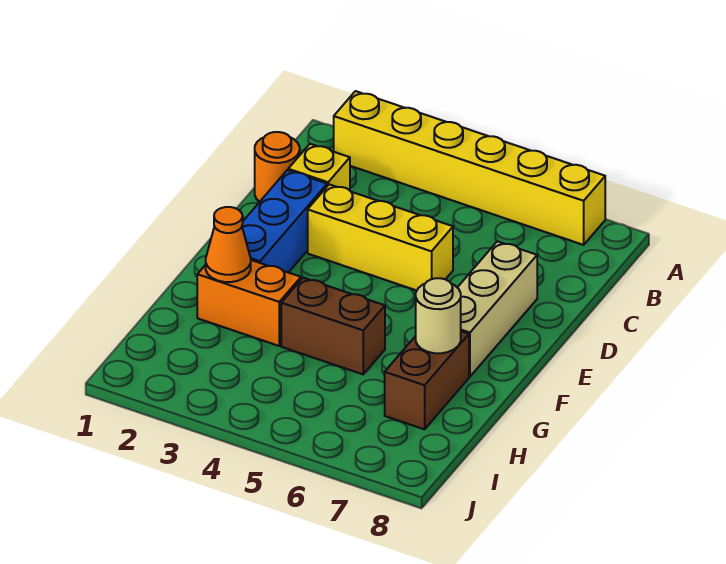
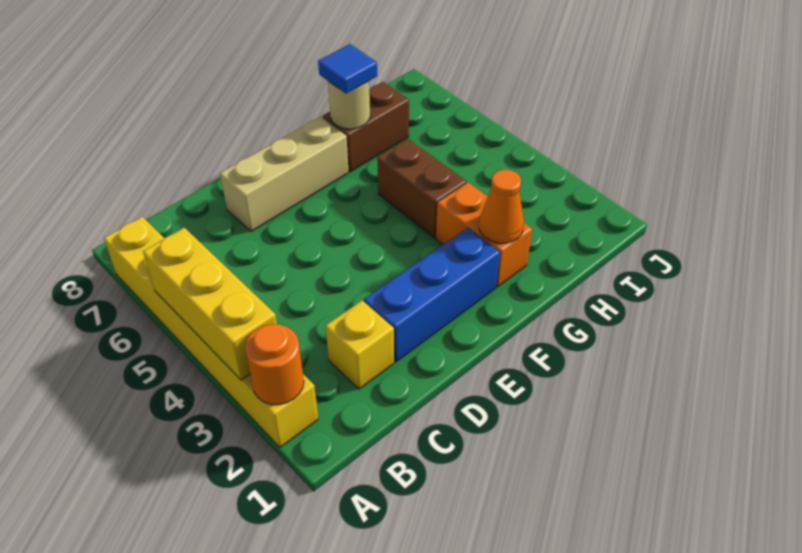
orange 1x1 round brick [255,132,300,202] -> orange 1x1 round brick moved to [245,324,304,405]
yellow 1x3 brick [308,184,453,291] -> yellow 1x3 brick moved to [143,228,277,380]
none -> blue 1x1 tile [318,44,377,93]

